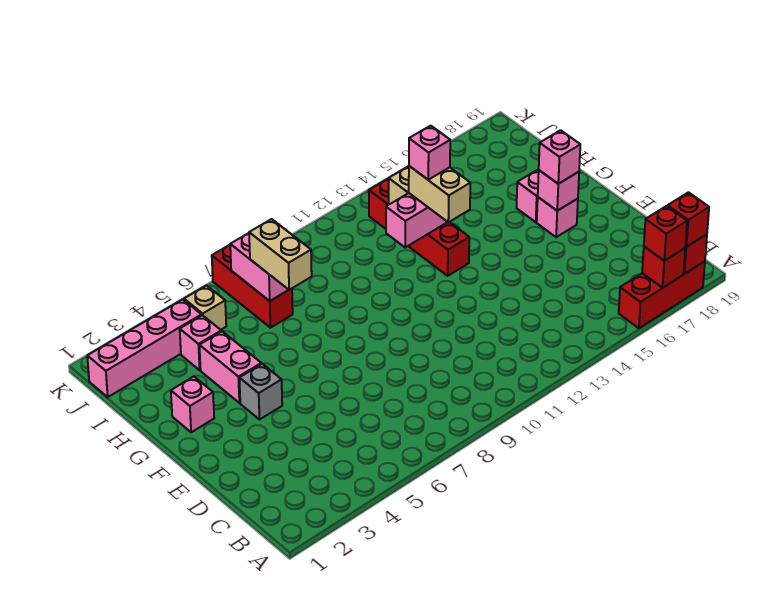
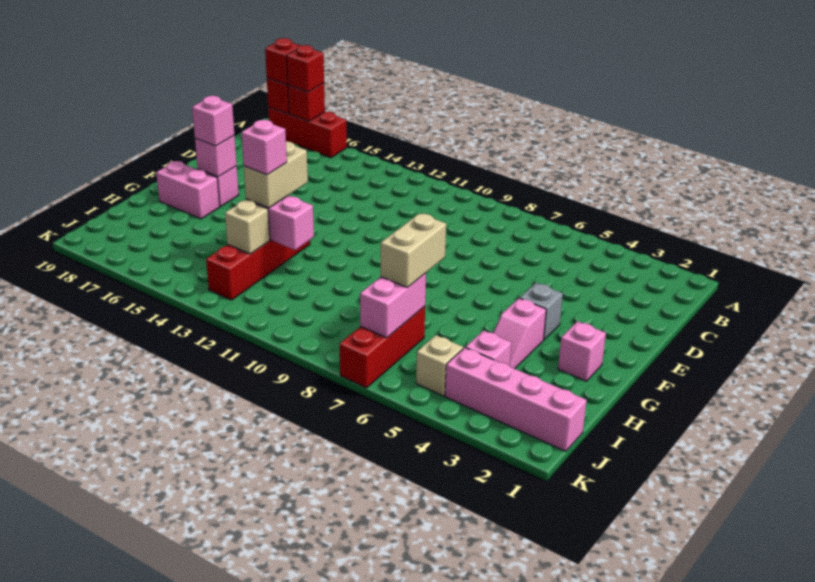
pink 1x2 brick [199,331,261,403] -> pink 1x2 slope [493,298,546,369]

